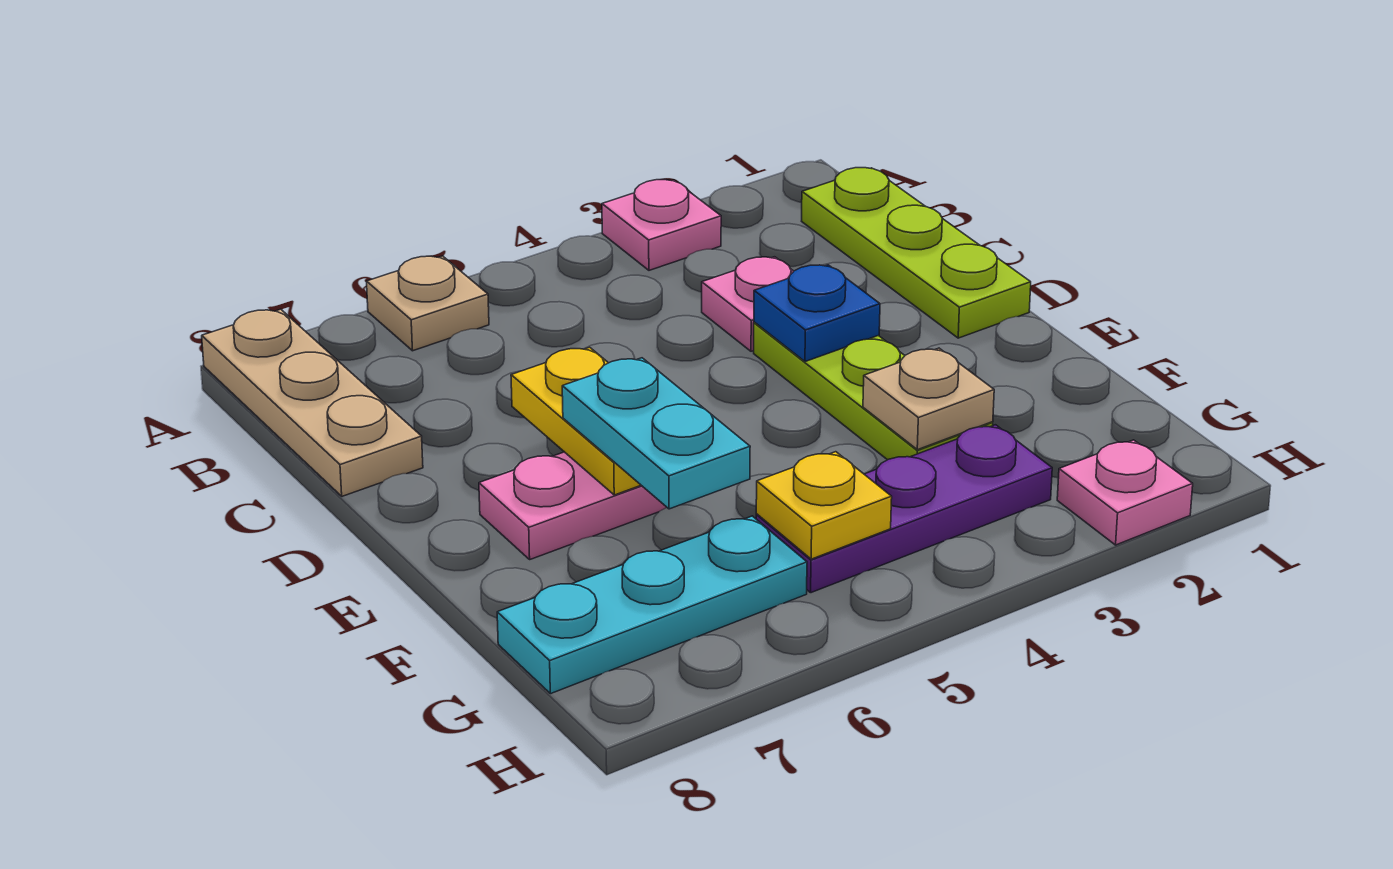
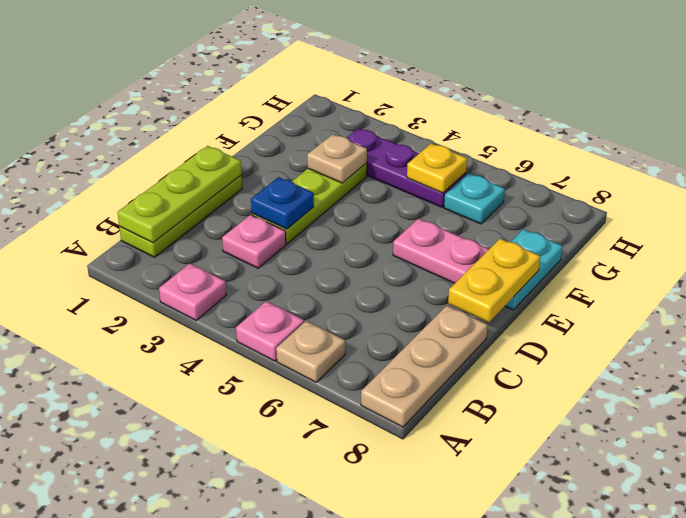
none -> lime 1x3 plate [118,146,242,243]
yellow 1x2 plate [511,347,641,495] -> yellow 1x2 plate moved to [448,239,540,322]
cyan 1x2 plate [562,358,750,509] -> cyan 1x2 plate moved to [505,229,563,310]
cyan 1x3 plate [497,516,807,694] -> cyan 1x1 plate [444,173,505,224]
pink 1x1 plate [1057,440,1193,545] -> pink 1x1 plate moved to [236,301,304,361]

